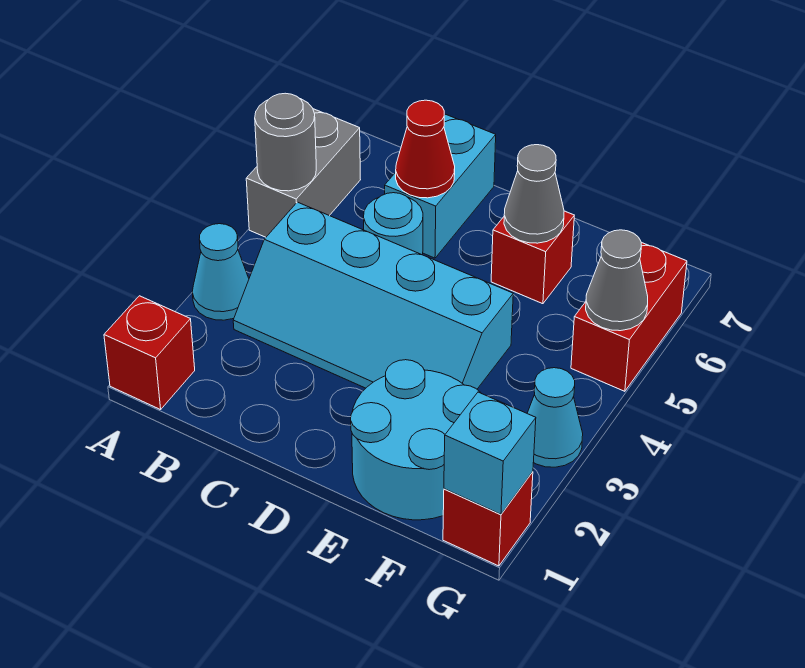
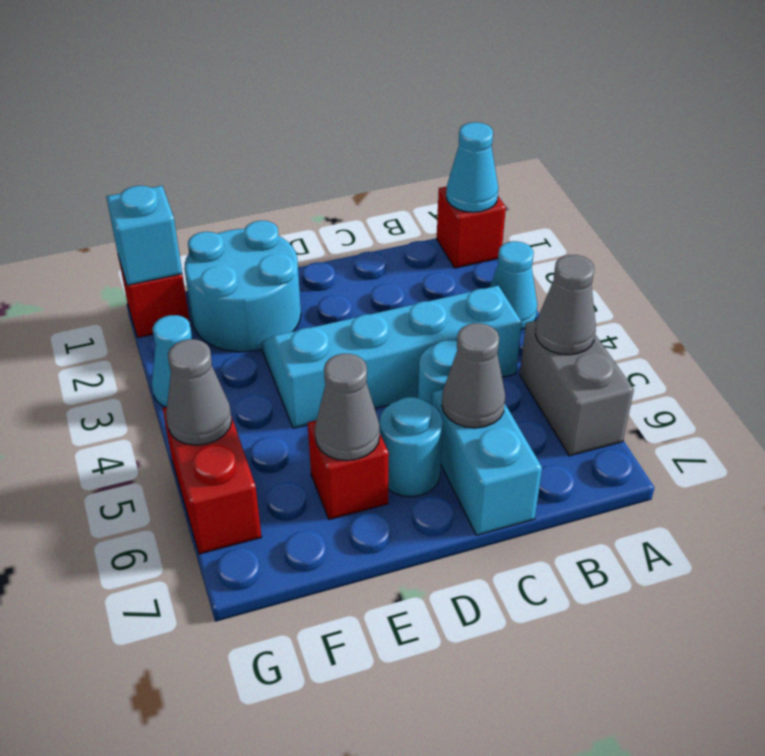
none -> cyan 1x1 cone [446,122,498,212]
grey 1x1 round brick [255,93,316,191] -> grey 1x1 cone [535,255,596,355]
red 1x1 cone [396,100,455,198] -> grey 1x1 cone [442,323,505,428]
none -> cyan 1x1 round brick [379,397,443,497]

